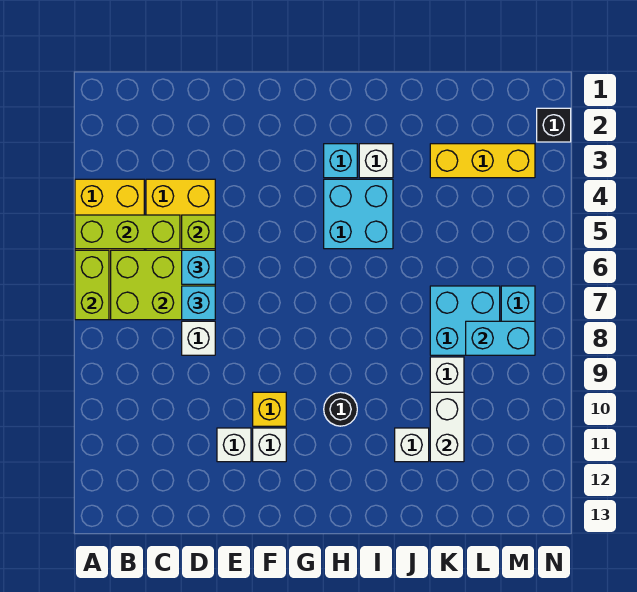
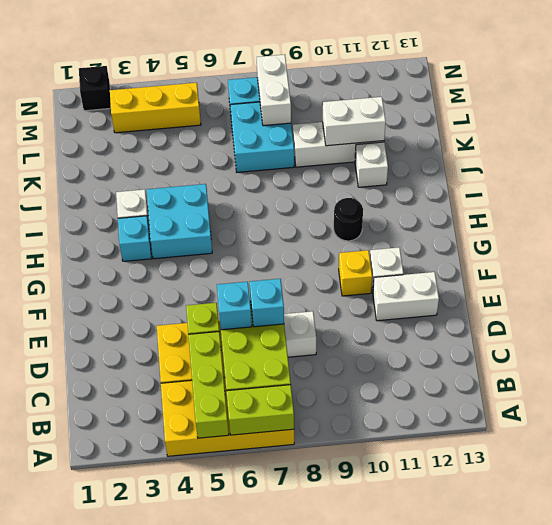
white 1x1 brick [217,428,251,462] -> white 1x2 brick [373,272,439,321]
yellow 1x3 brick [430,144,535,178] -> yellow 1x3 brick turned to [110,83,201,133]
cyan 1x2 brick [466,321,535,355] -> white 1x2 brick [257,55,291,126]

